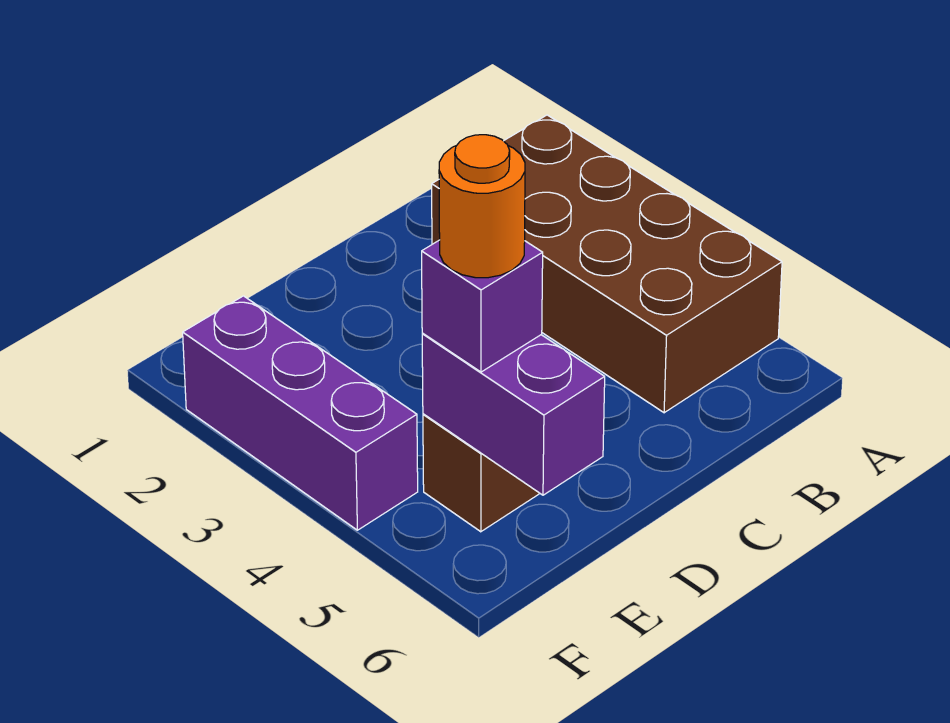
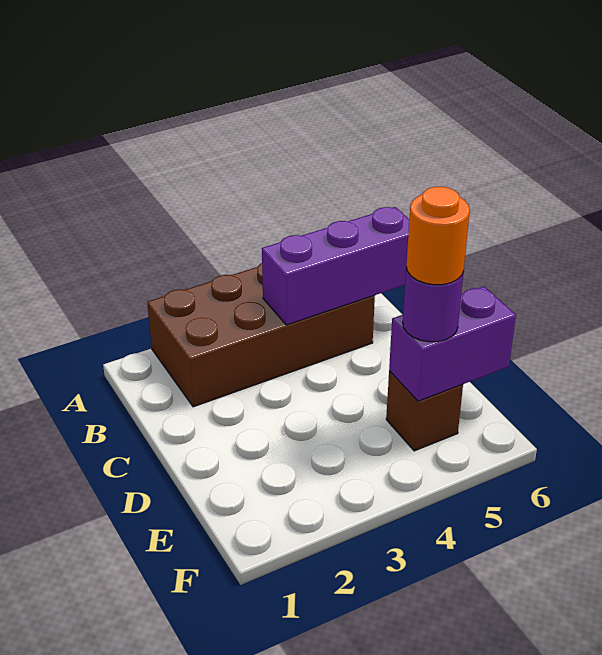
purple 1x1 brick [422,240,543,372] -> purple 1x1 round brick [403,268,464,342]
purple 1x3 brick [183,296,418,530] -> purple 1x3 brick moved to [262,207,409,325]

